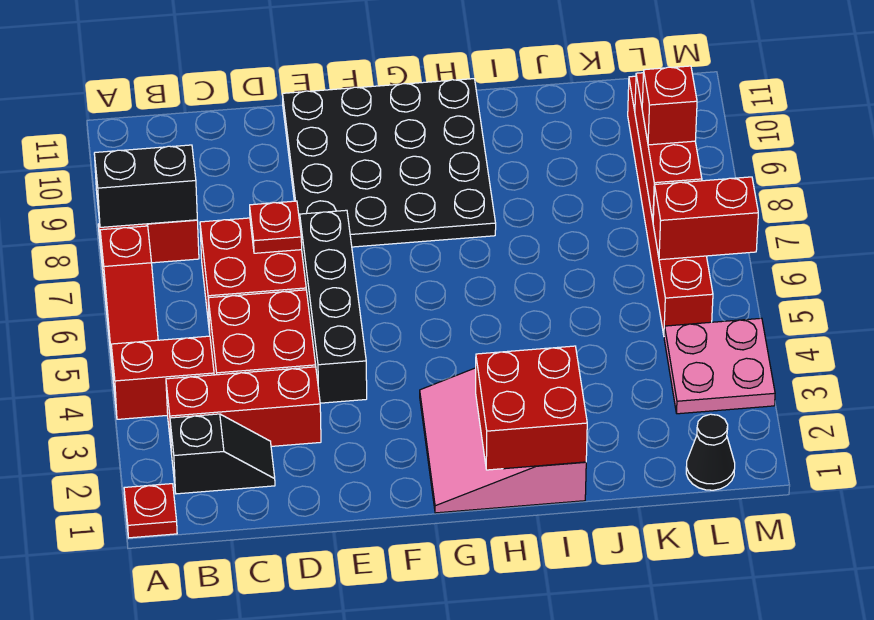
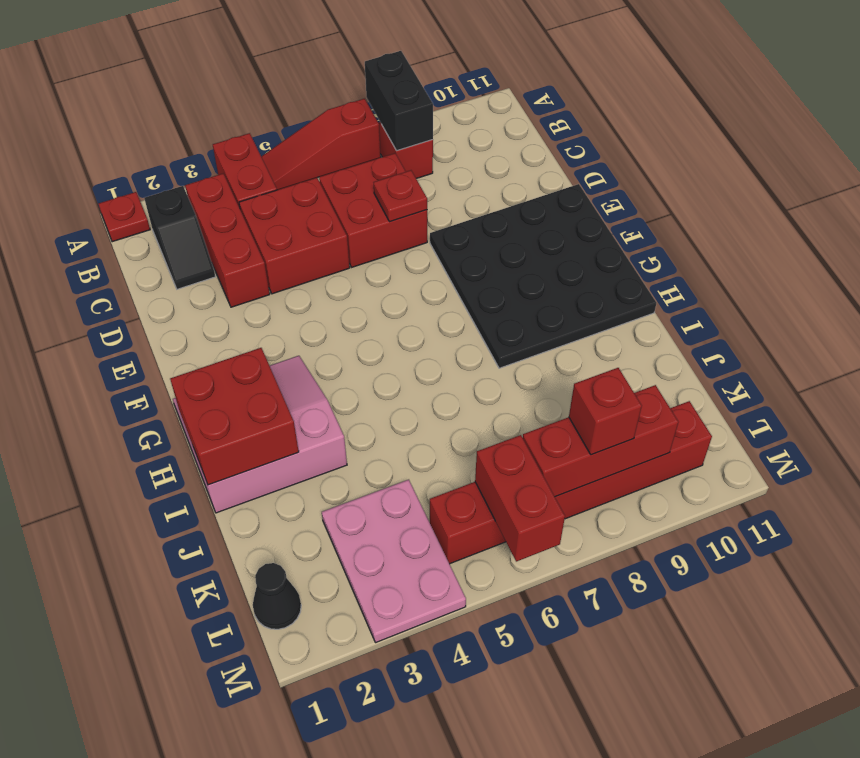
black 1x4 brick [300,210,367,403] -> none
pink 2x2 plate [664,318,775,414] -> pink 2x3 plate [322,480,466,643]

